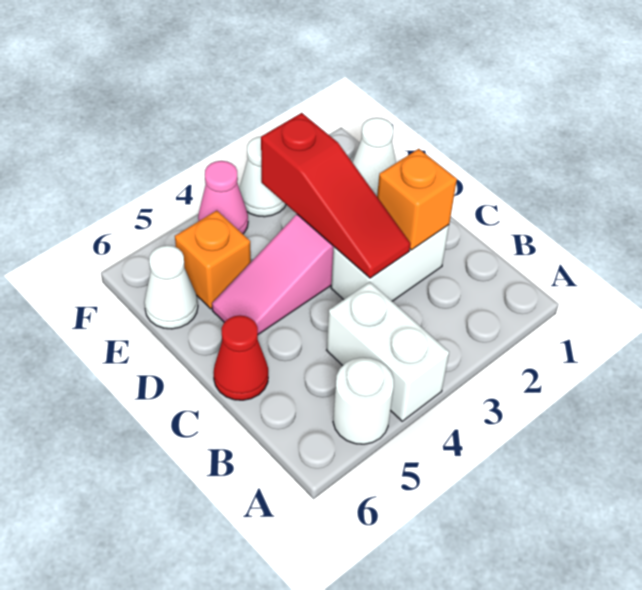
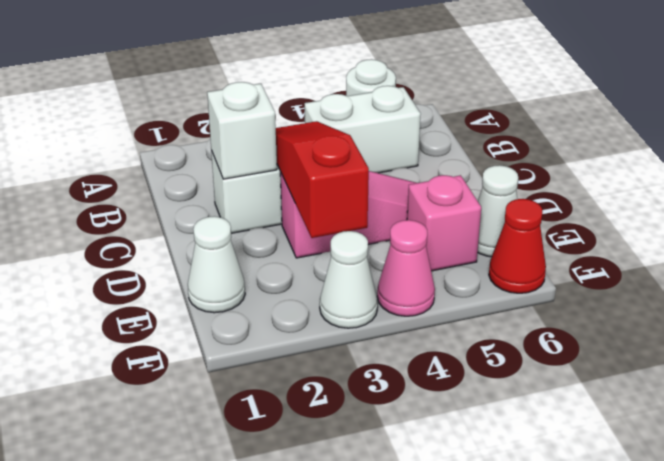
white 1x2 brick [327,282,449,421] -> white 1x2 brick turned to [305,86,421,173]
orange 1x1 brick [377,149,457,250] -> white 1x1 brick [207,82,277,179]
red 1x1 cone [214,316,268,400] -> red 1x1 cone moved to [489,199,546,293]
orange 1x1 brick [175,210,251,309] -> pink 1x1 brick [407,175,481,271]

